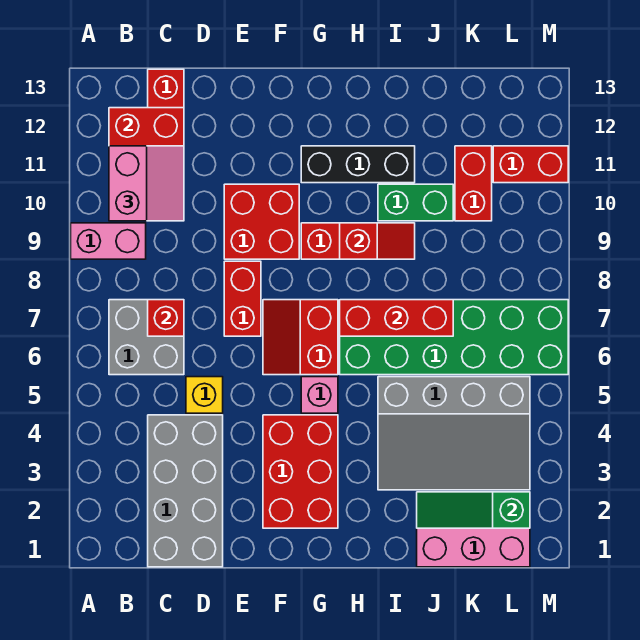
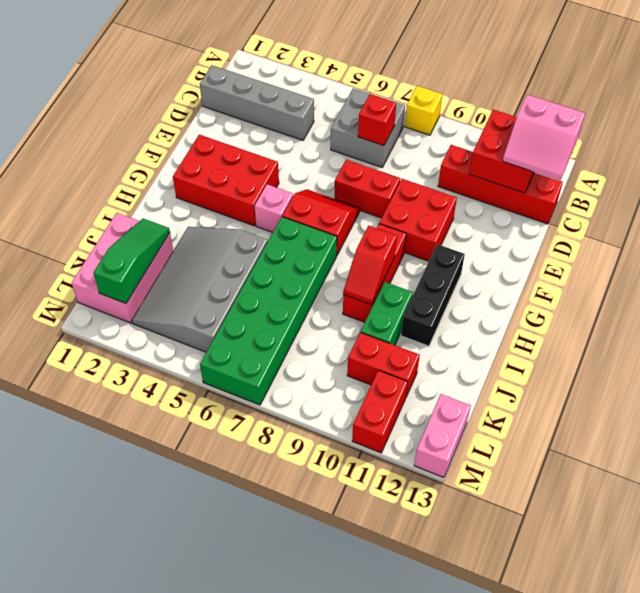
pink 1x2 brick [71,223,146,259] -> pink 1x2 brick moved to [414,394,471,478]
pink 2x2 slope [109,146,184,221] -> pink 2x2 slope moved to [503,95,585,180]
grey 2x4 brick [148,415,223,567] -> grey 1x4 brick [200,65,314,140]
yellow 1x1 brick [186,377,223,413] -> yellow 1x1 brick moved to [405,86,442,135]
red 1x3 brick [340,300,453,336] -> none

